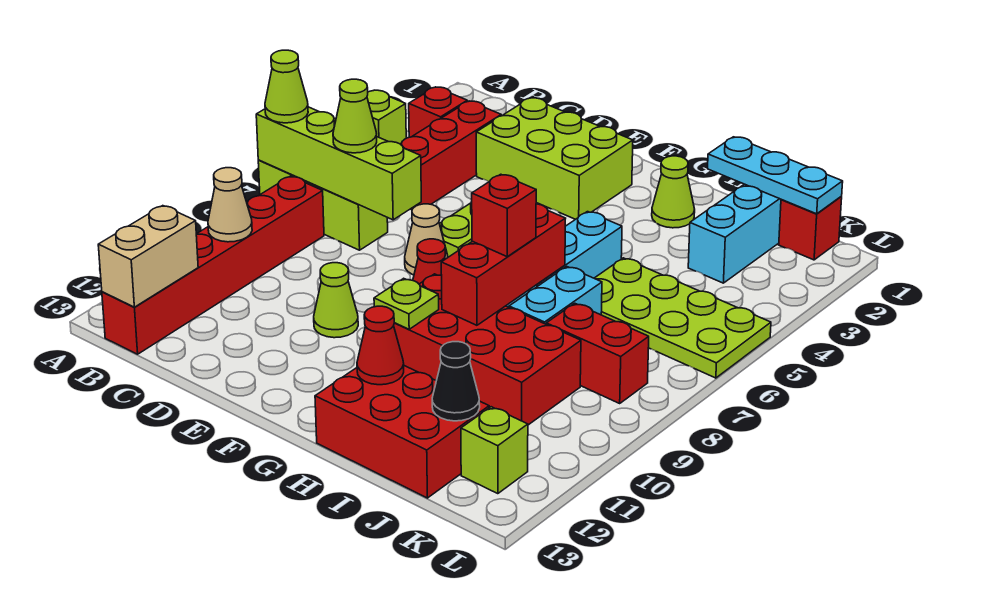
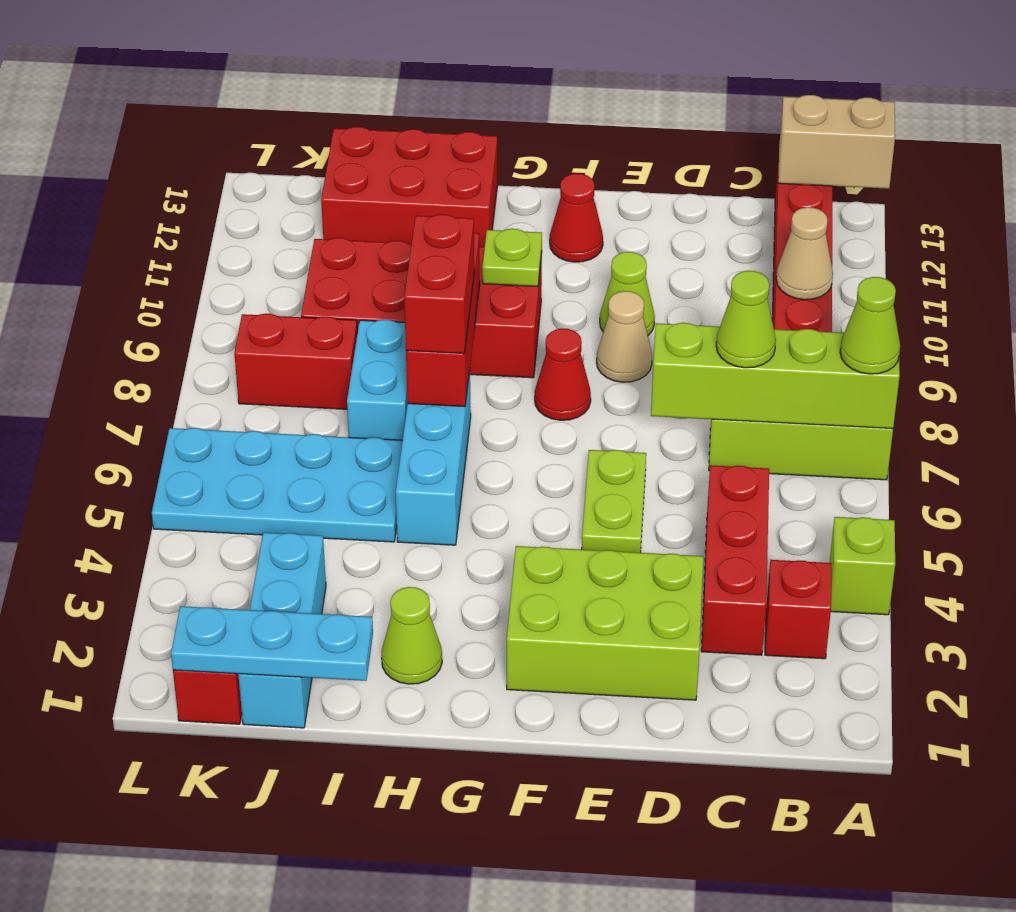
tan 1x2 brick [98,206,198,307] -> tan 1x2 brick turned to [778,95,895,189]
tan 1x1 cone [405,204,448,275] -> tan 1x1 cone moved to [597,291,652,382]
red 1x1 brick [472,174,536,257] -> red 1x2 brick [404,214,474,354]
red 1x1 cone [357,306,404,385] -> red 1x1 cone moved to [550,174,603,262]
lime 2x4 plate [594,258,771,378] -> cyan 2x4 plate [152,428,403,542]
black 1x1 cone [432,342,480,421] -> none
lime 1x1 brick [461,407,528,494] -> none

